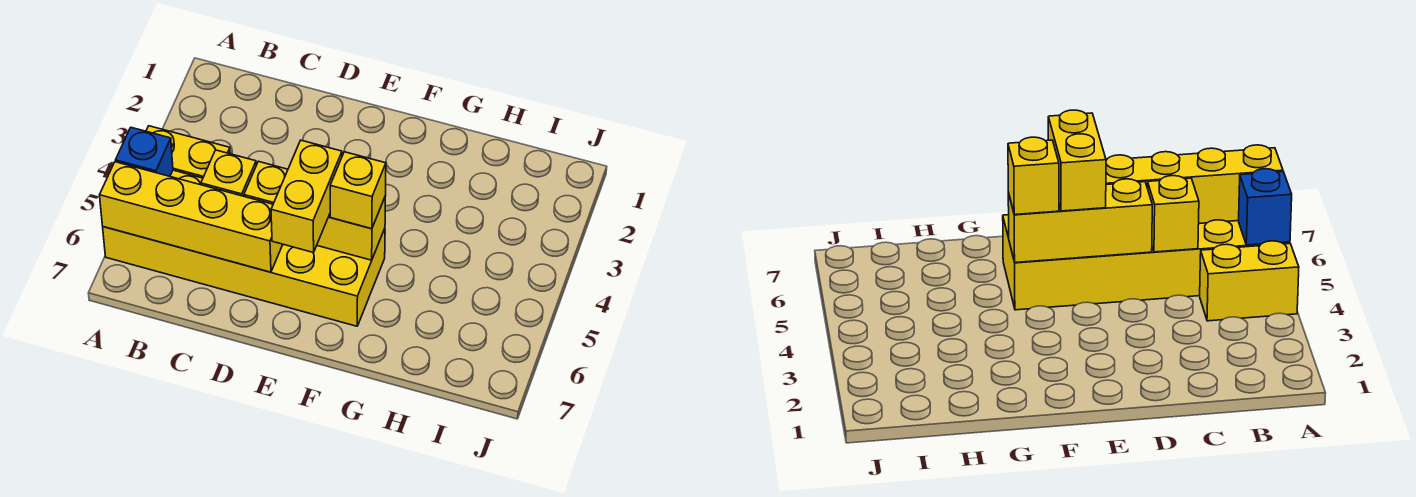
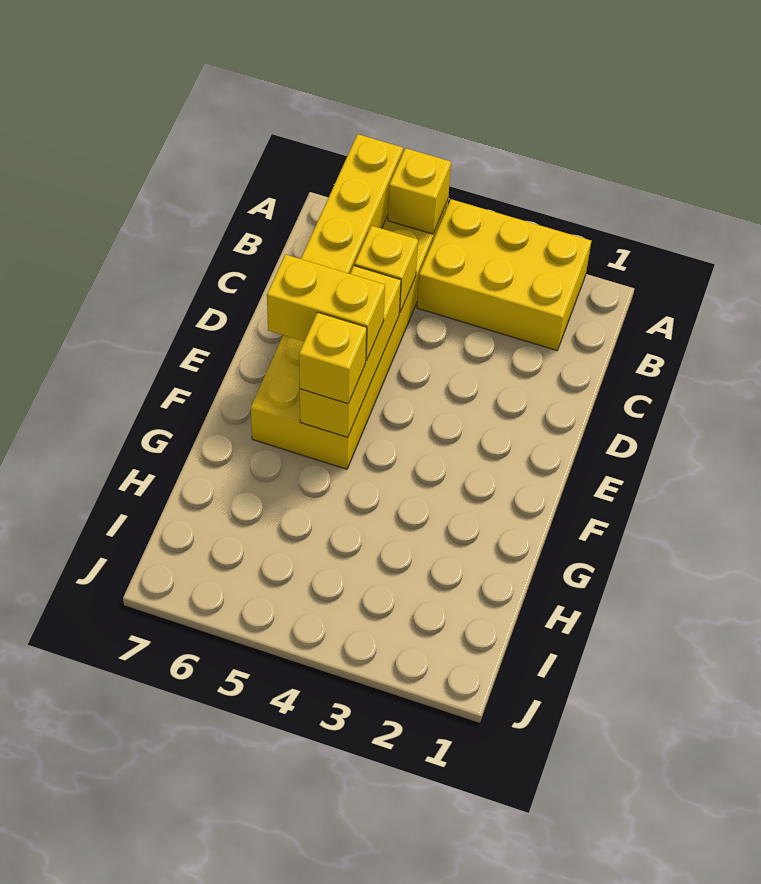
yellow 1x2 brick [146,126,230,178] -> yellow 2x3 brick [417,199,591,350]
blue 1x1 brick [116,128,173,176] -> yellow 1x1 brick [388,148,451,234]

